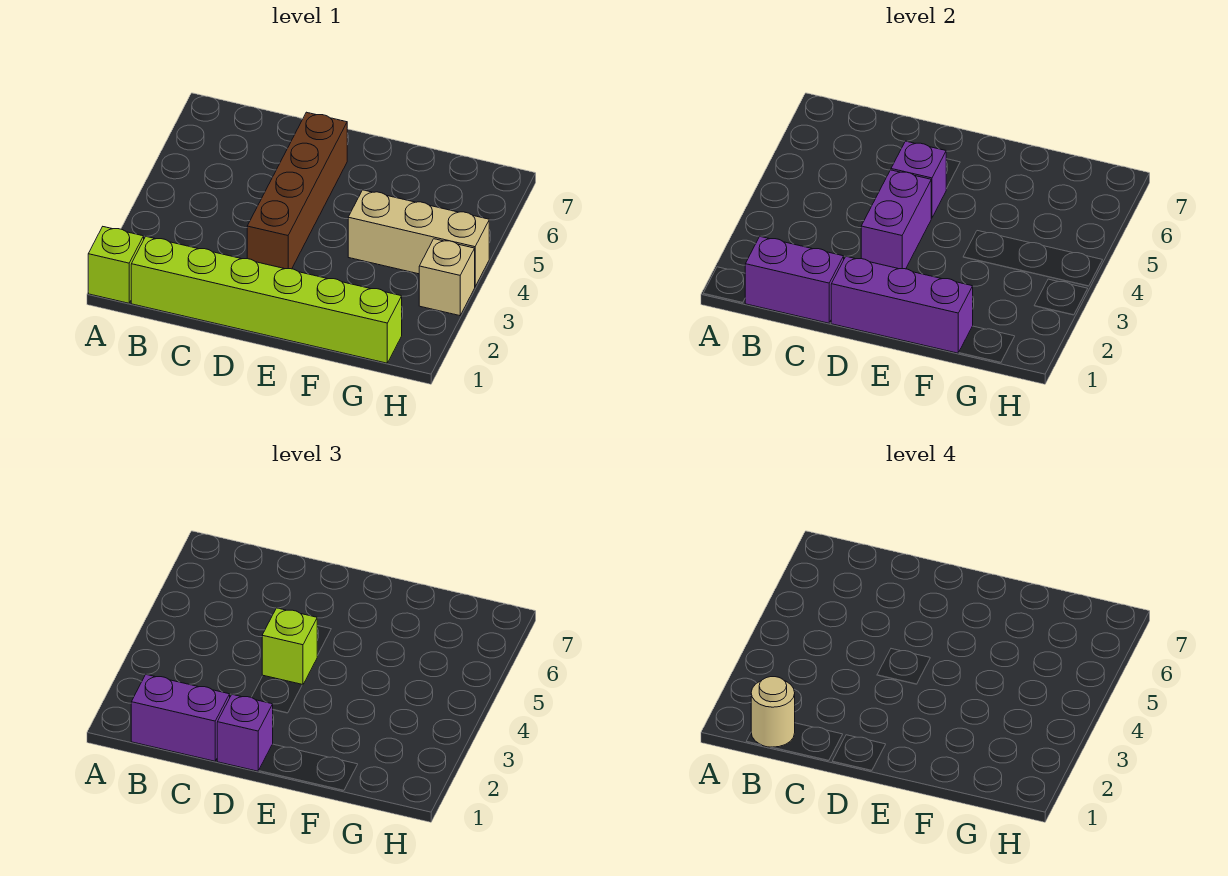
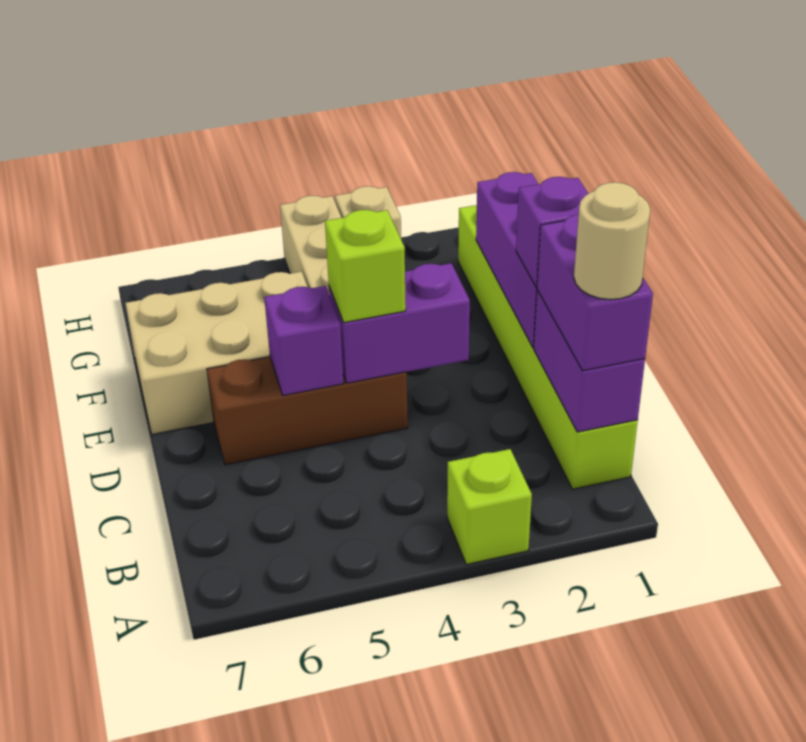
lime 1x1 brick [88,227,144,303] -> lime 1x1 brick moved to [447,449,532,565]
brown 1x4 brick [247,112,347,269] -> brown 1x3 brick [207,357,408,465]
none -> tan 2x3 brick [125,272,307,434]

